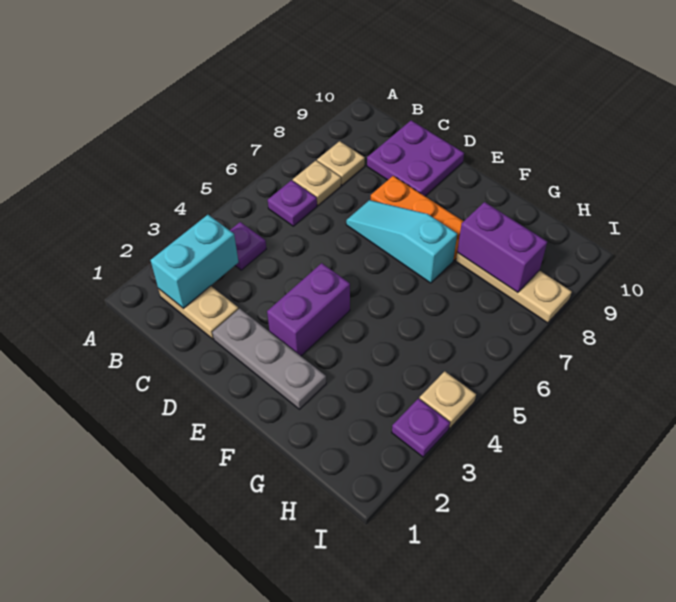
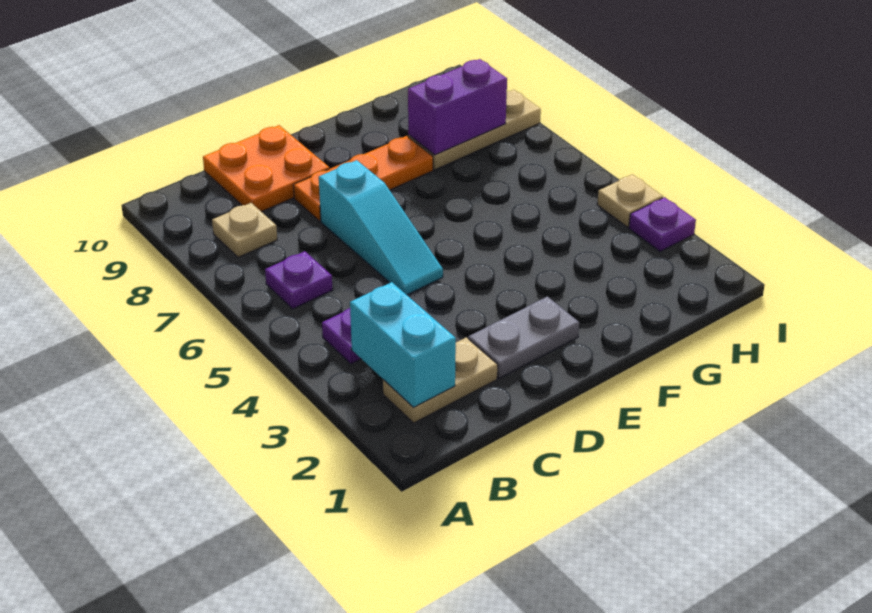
tan 1x1 plate [293,161,341,205] -> none
purple 2x2 plate [367,120,464,196] -> orange 2x2 plate [203,125,330,212]
grey 1x3 plate [212,309,326,409] -> grey 1x2 plate [468,297,579,378]
cyan 1x3 slope [346,200,457,283] -> cyan 1x3 slope turned to [319,160,443,295]
purple 1x2 brick [267,263,350,356] -> none

